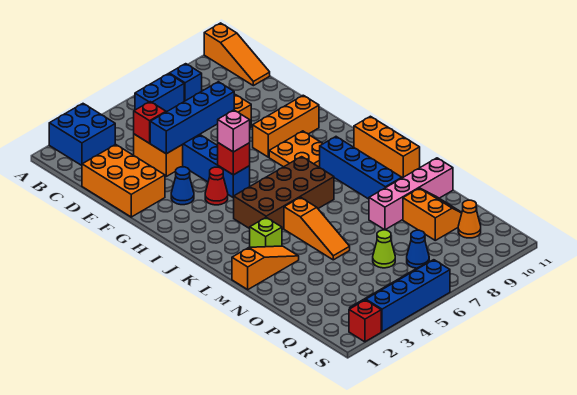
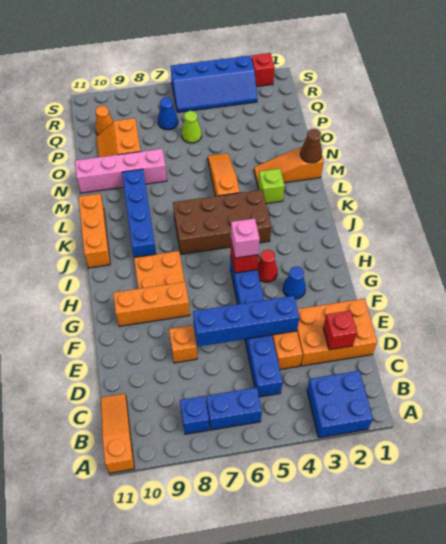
orange 2x3 brick [82,144,165,217] -> orange 2x3 brick turned to [297,299,377,366]
red 1x1 brick [134,102,166,143] -> red 1x1 brick moved to [323,311,357,350]
none -> brown 1x1 cone [300,129,322,163]

